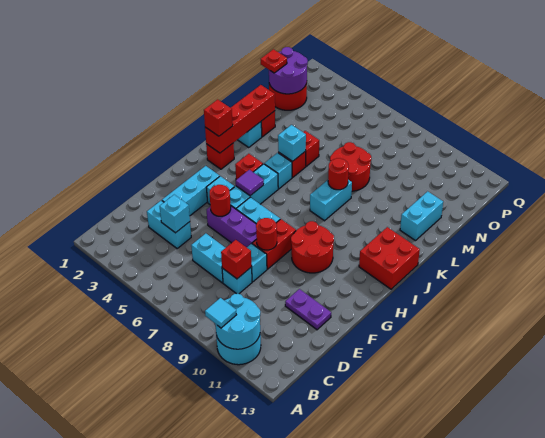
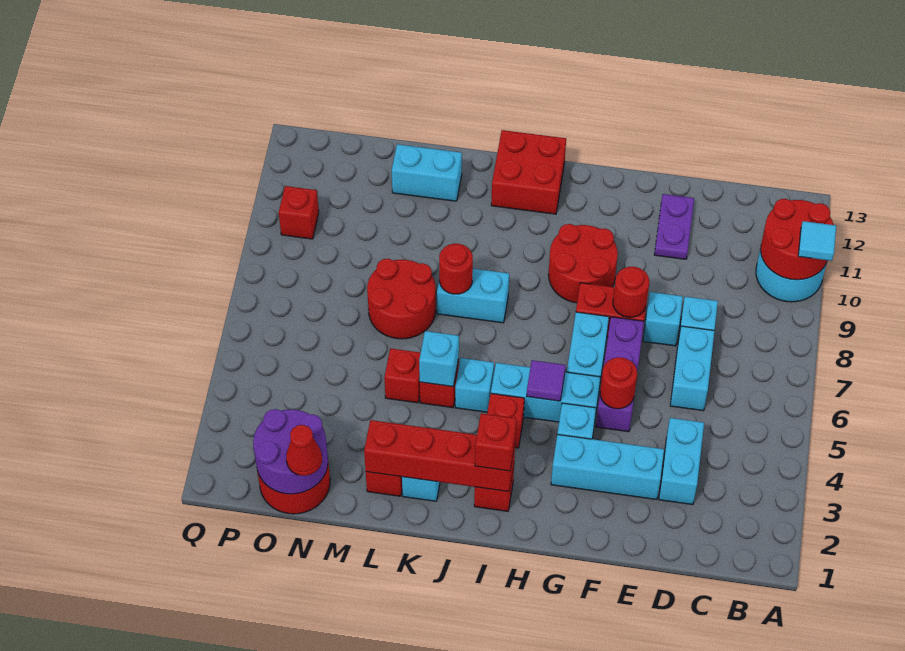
cyan 2x2 round brick [215,294,260,349] -> red 2x2 round brick [761,199,834,280]
cyan 1x1 brick [160,195,190,233] -> none
red 1x1 brick [221,240,252,279] -> red 1x1 brick moved to [279,186,319,239]
red 1x1 plate [261,49,287,73] -> red 1x1 cone [286,425,322,476]

